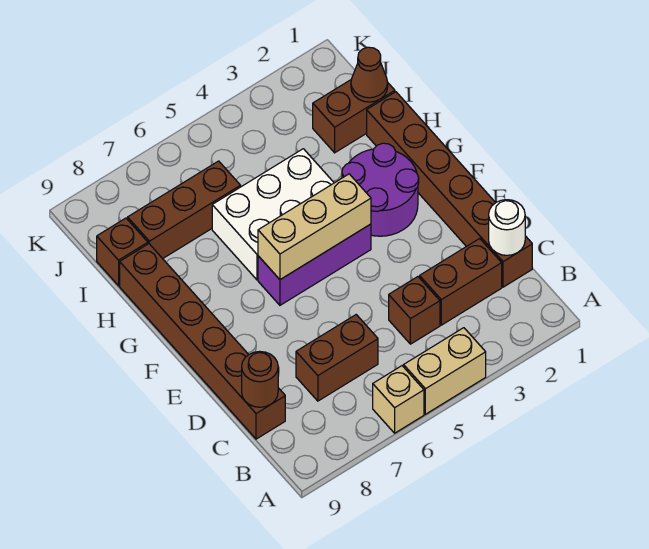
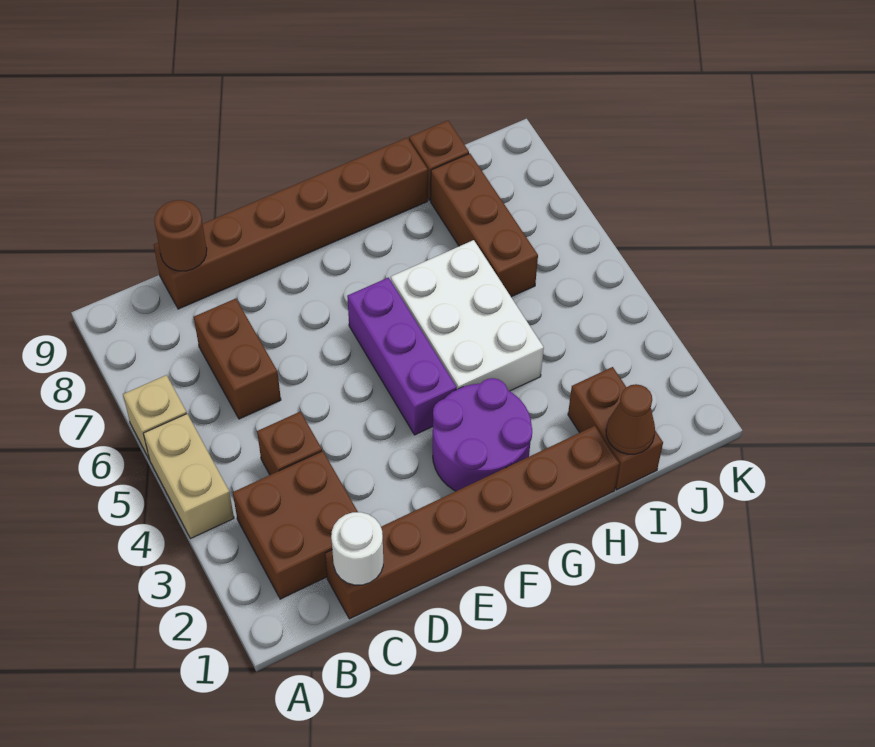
brown 1x2 brick [420,239,502,325] -> brown 2x2 brick [233,451,358,599]
tan 1x3 brick [258,174,371,280] -> none

